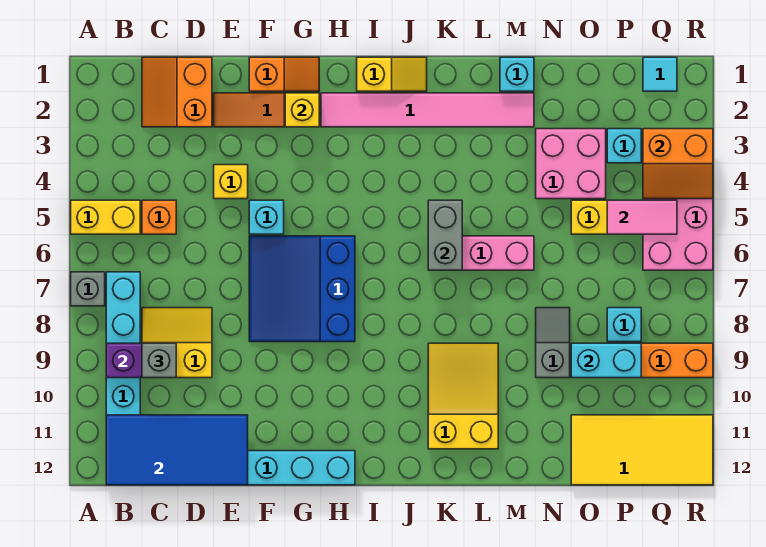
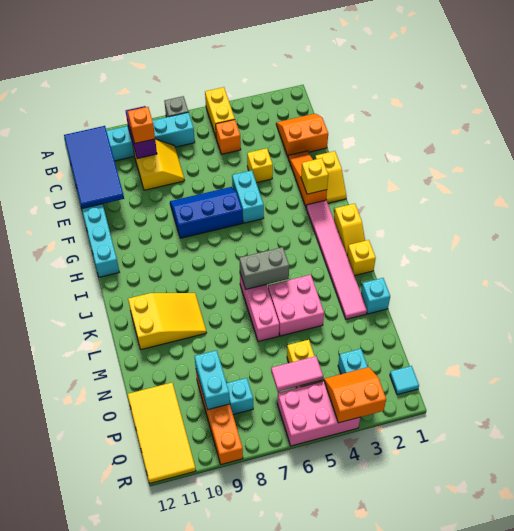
grey 1x1 brick [142,343,176,378] -> orange 1x1 brick [128,107,155,143]
orange 1x2 slope [249,57,319,91] -> yellow 1x2 slope [315,151,347,203]
cyan 1x1 brick [249,200,284,234] -> cyan 1x2 brick [232,170,264,223]
blue 3x3 slope [249,236,355,342] -> blue 2x3 slope [170,187,243,238]
none -> yellow 1x1 brick [347,240,376,276]
pink 2x2 brick [536,129,606,199] -> pink 2x2 brick moved to [268,275,324,336]
grey 1x2 slope [536,308,570,378] -> none
pink 1x2 tile [607,200,677,234] -> pink 1x2 tile turned to [271,356,323,391]
orange 2x2 slope [643,129,713,199] -> orange 2x2 slope turned to [324,367,386,423]

